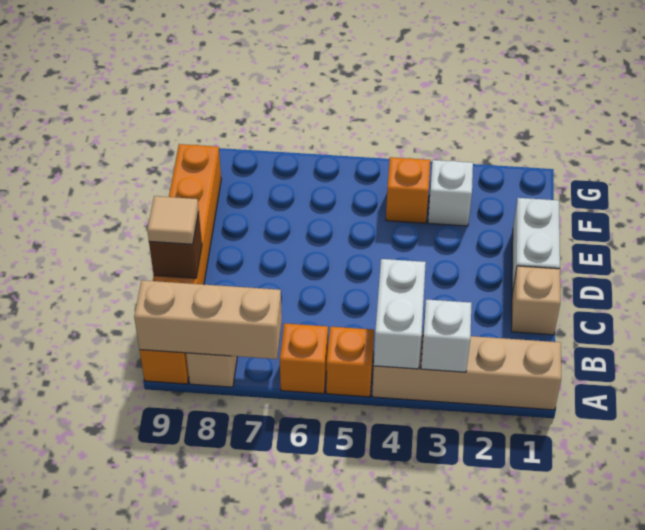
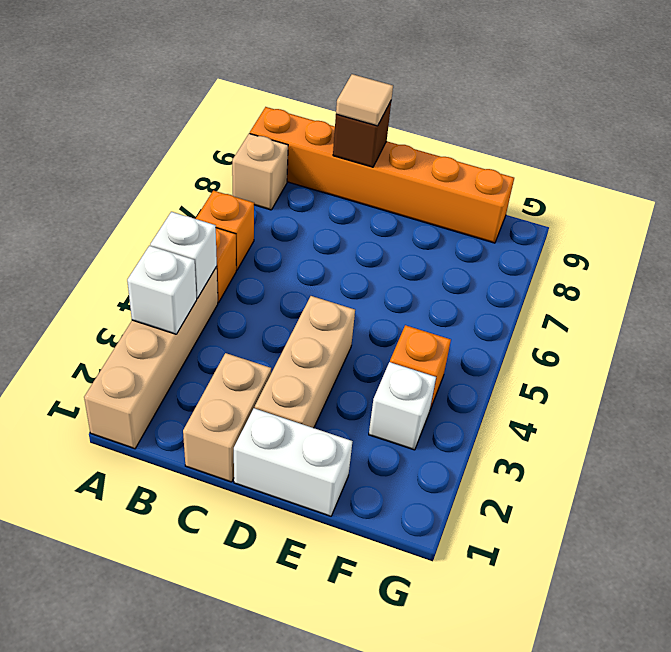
white 1x2 brick [374,259,426,369] -> white 1x1 brick [150,212,217,298]
tan 1x3 brick [134,280,282,359] -> tan 1x3 brick moved to [255,296,355,428]
tan 1x1 brick [511,266,560,335] -> tan 1x2 brick [183,353,271,482]

